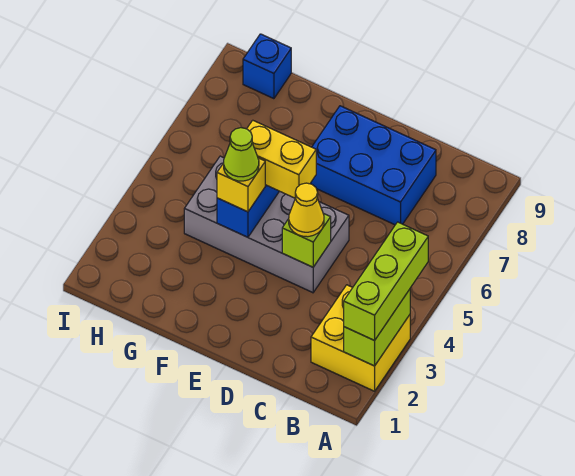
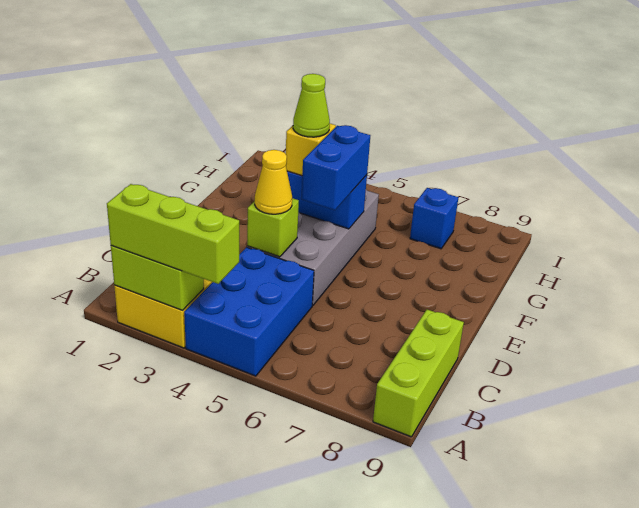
none -> lime 1x3 brick [373,310,464,437]
blue 2x3 brick [310,106,436,225] -> blue 2x3 brick moved to [184,247,314,376]
yellow 1x2 brick [247,120,316,198] -> blue 1x2 brick [301,125,370,210]
blue 1x1 brick [243,34,291,99] -> blue 1x1 brick moved to [410,188,458,249]

